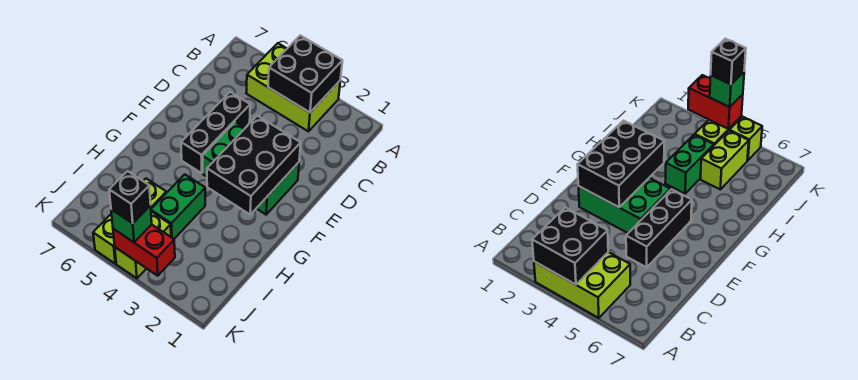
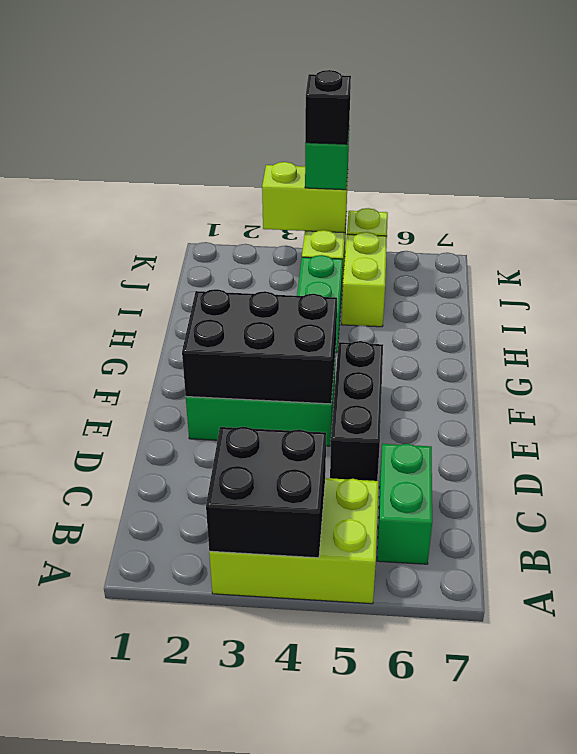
none -> green 1x2 brick [377,444,432,564]
black 2x3 brick [207,116,301,214] -> black 2x3 brick turned to [182,289,337,404]
red 1x2 brick [113,225,175,276] -> lime 1x2 brick [262,162,348,233]

